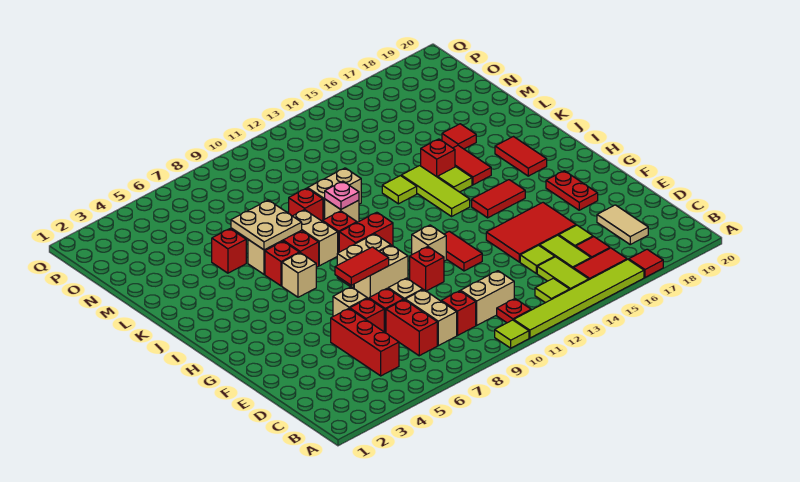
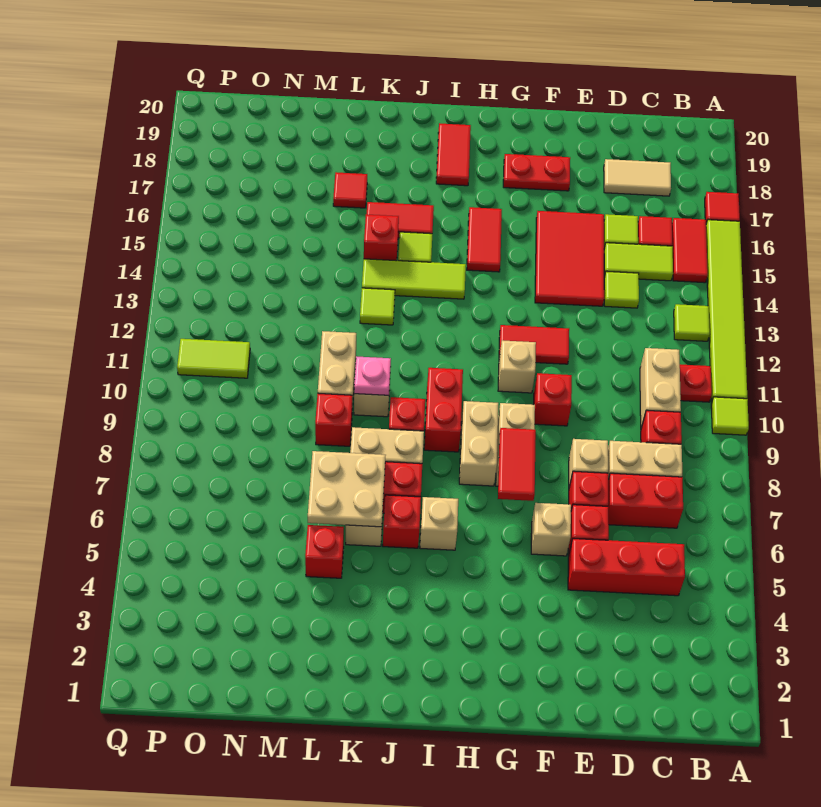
lime 1x2 tile [537,257,589,289] -> lime 1x2 tile moved to [177,339,250,378]
red 1x2 tile [495,137,547,176] -> red 1x2 tile turned to [436,123,471,186]

